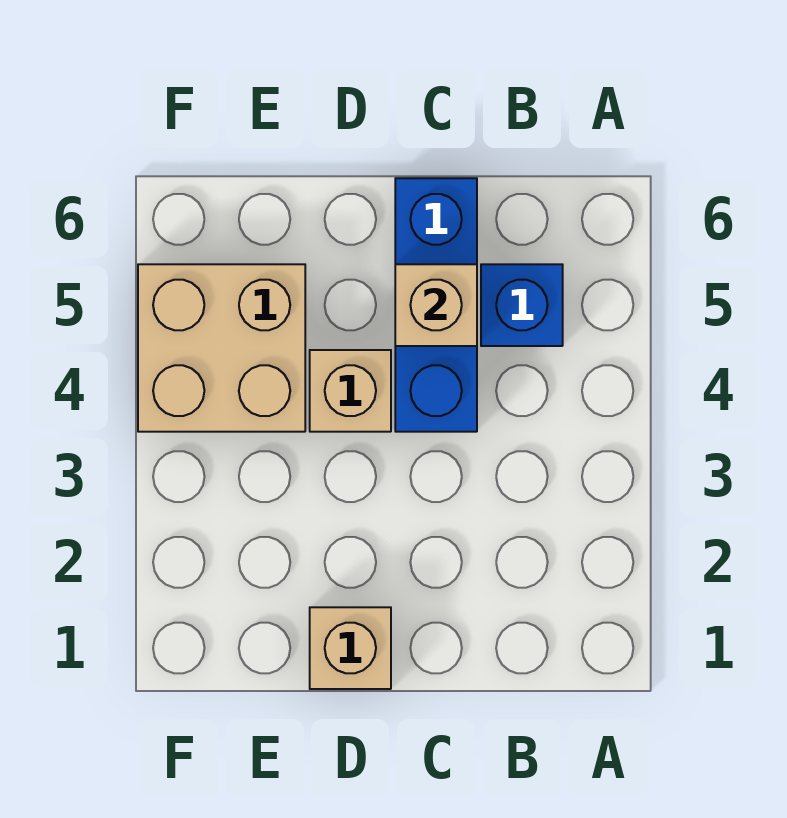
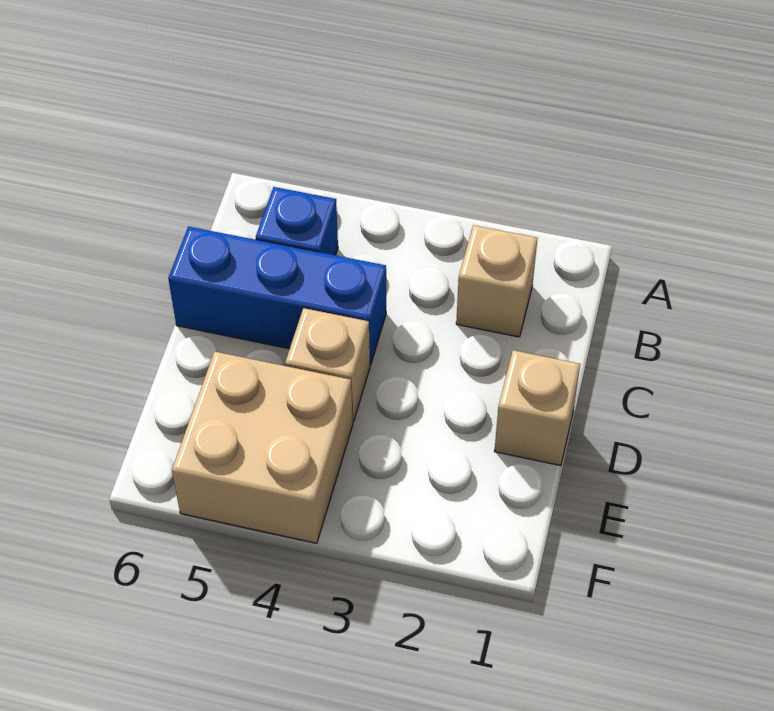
tan 1x1 brick [395,264,477,346] -> tan 1x1 brick moved to [456,225,537,337]

